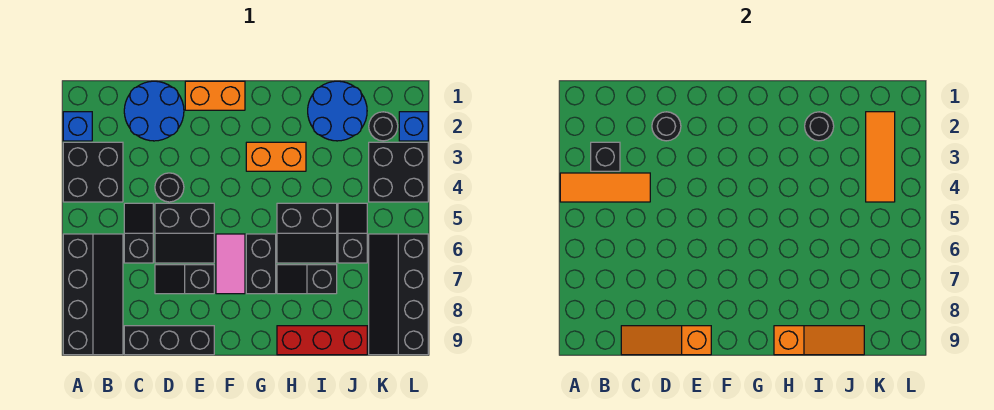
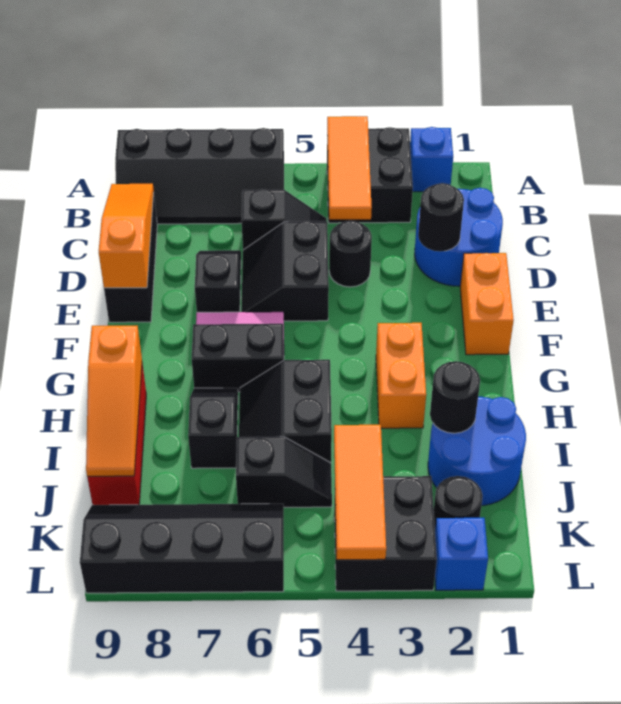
black 1x1 brick [591,142,620,171] -> none
orange 1x3 tile [866,112,895,202] -> orange 1x3 tile turned to [334,425,386,560]

